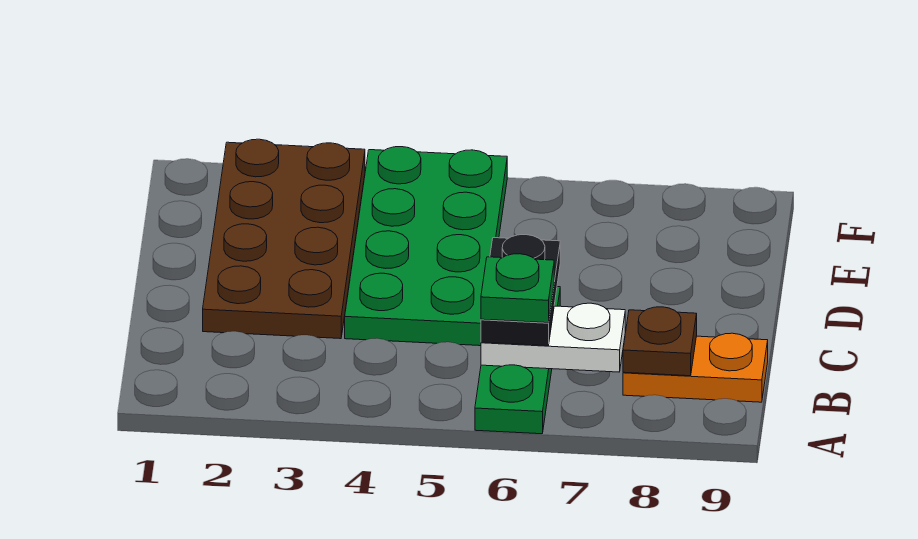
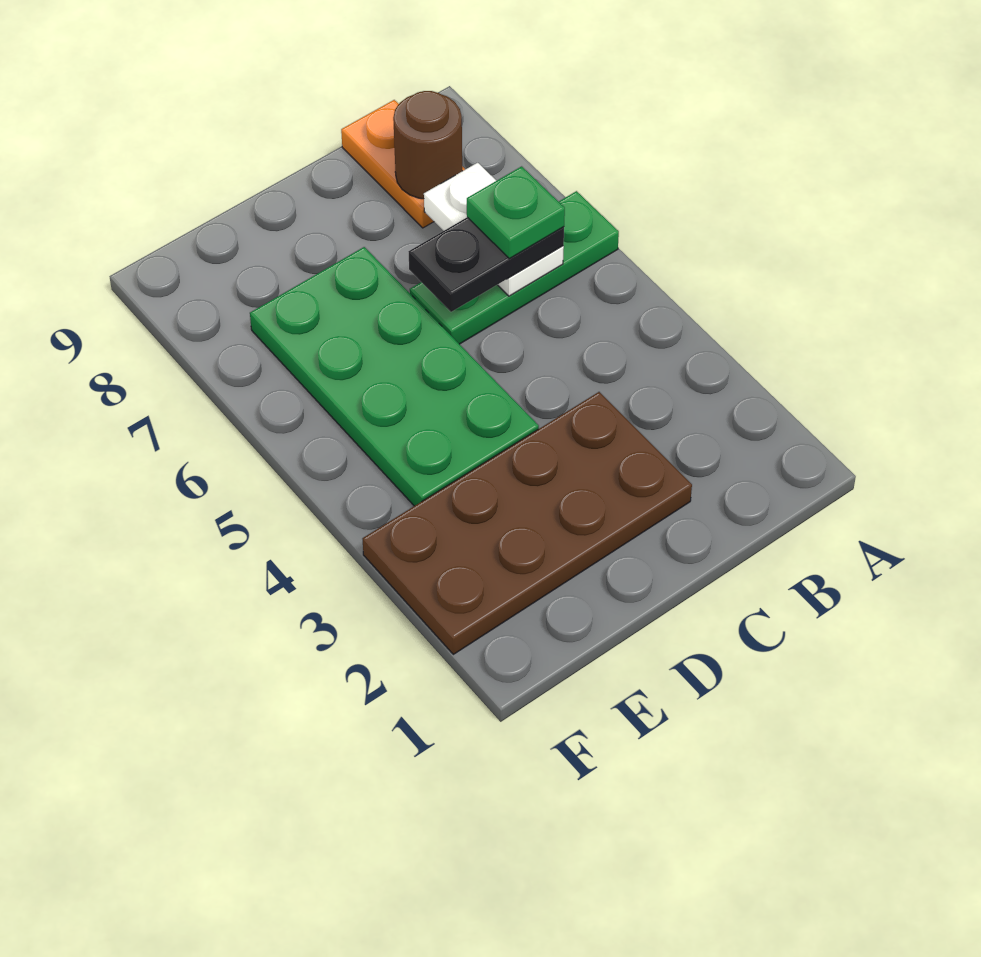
brown 1x1 plate [623,307,697,376] -> brown 1x1 round brick [393,91,462,199]
green 2x4 plate [345,147,507,346] -> green 2x4 plate turned to [250,247,539,506]

